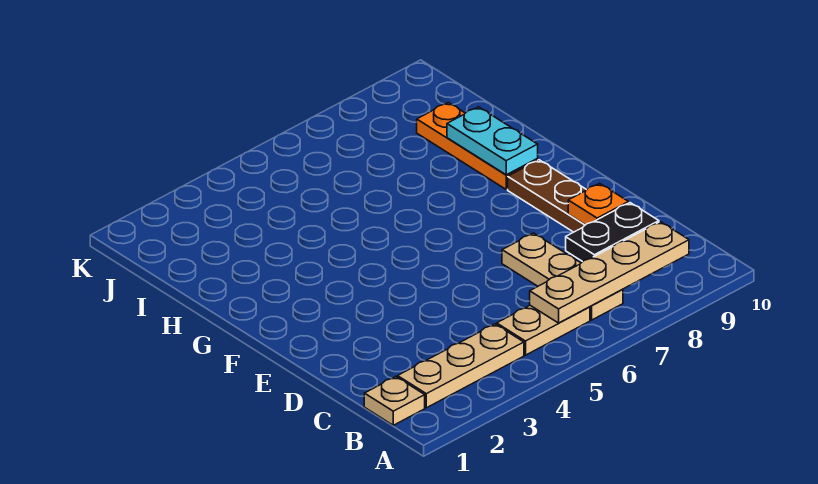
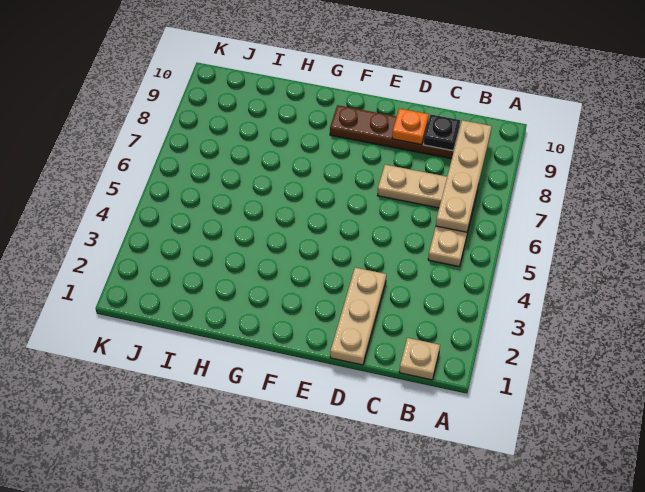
tan 1x3 plate [398,324,524,408] -> tan 1x3 plate moved to [330,268,386,365]
black 1x2 plate [566,203,659,262] -> black 1x1 plate [423,115,460,151]
orange 1x3 plate [417,103,538,189] -> none
cyan 1x2 plate [447,107,538,175] -> none

